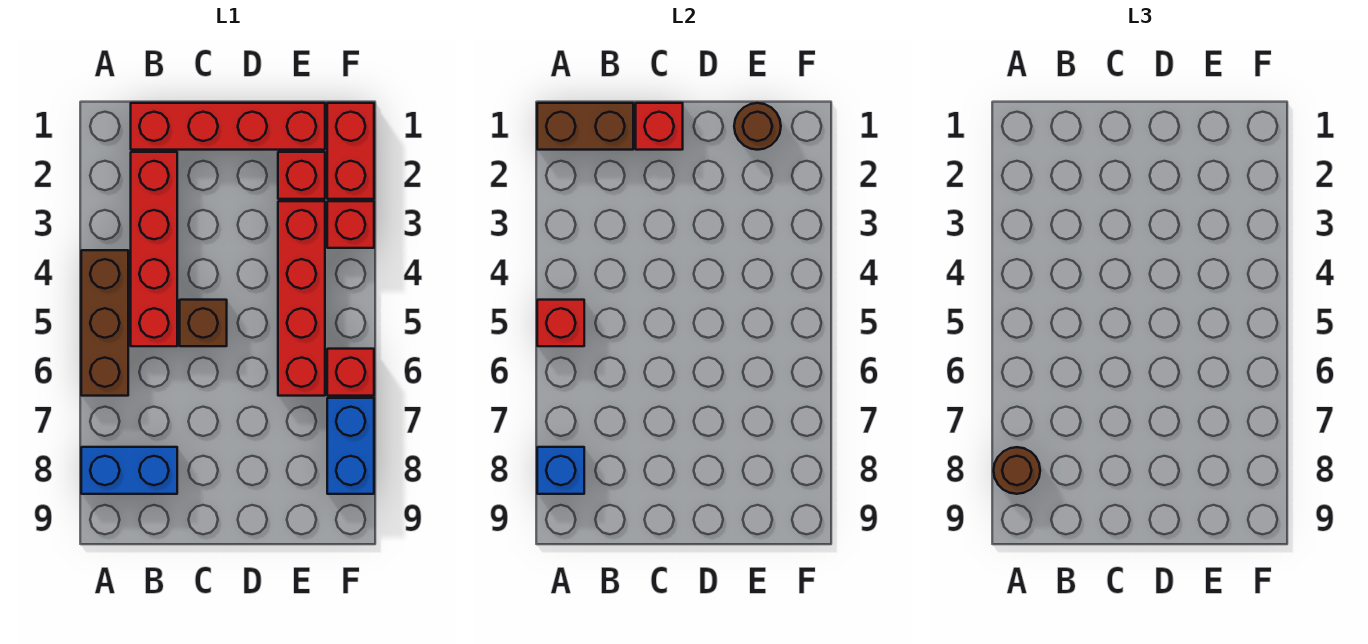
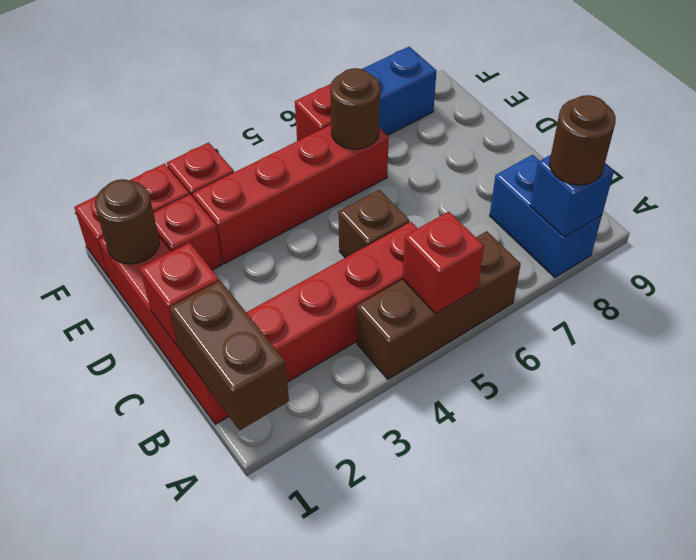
none -> brown 1x1 round brick [330,68,380,149]

